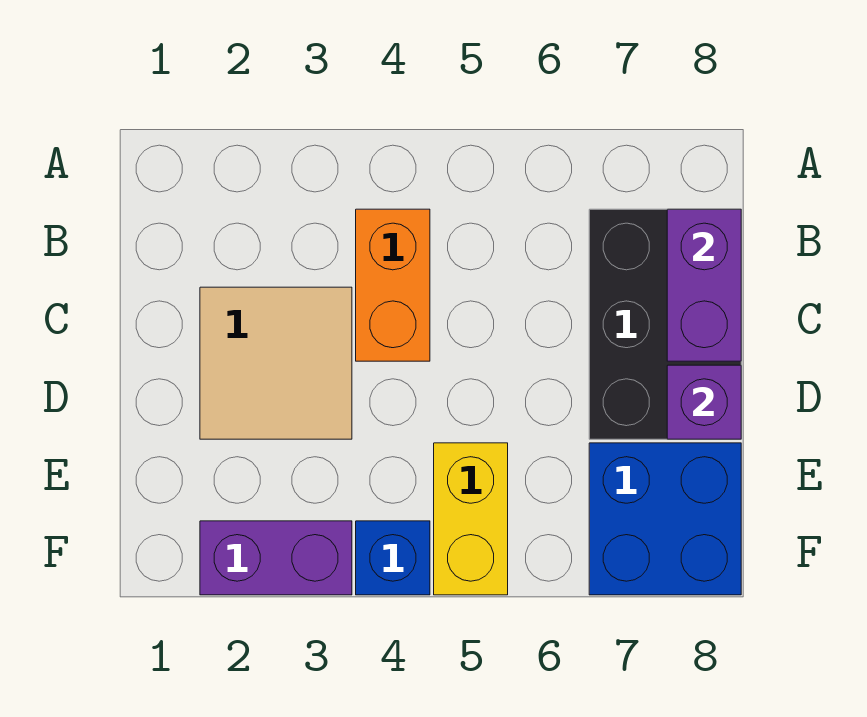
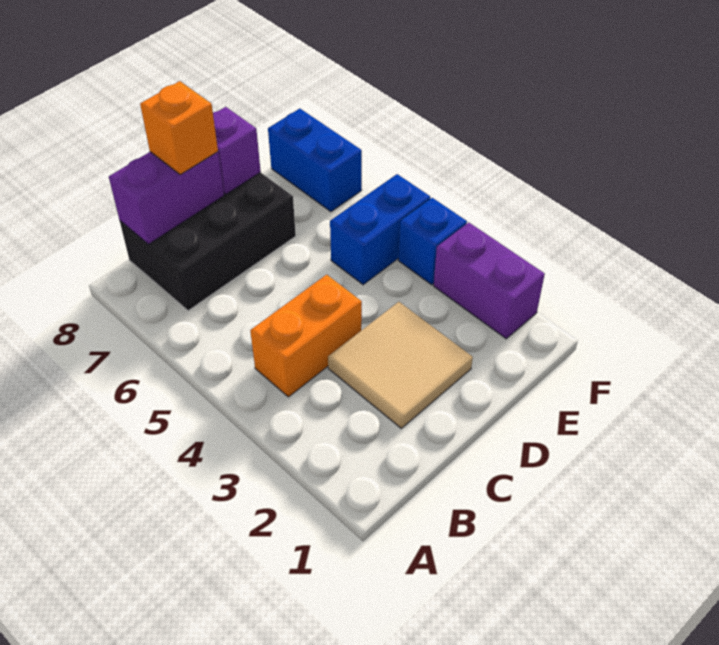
none -> orange 1x1 brick [140,81,218,175]
yellow 1x2 brick [434,443,508,595] -> blue 1x2 brick [330,174,430,285]
blue 2x2 brick [589,443,741,595] -> blue 1x2 brick [268,109,362,212]

